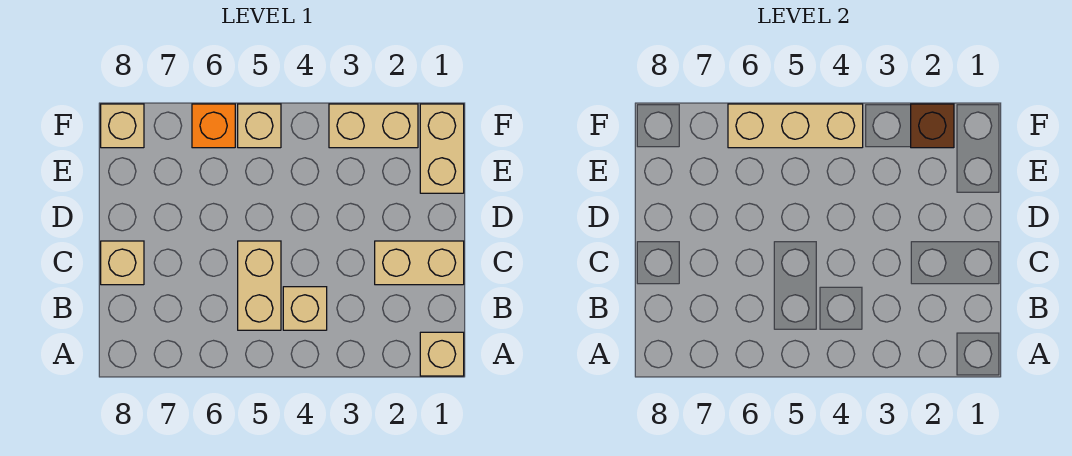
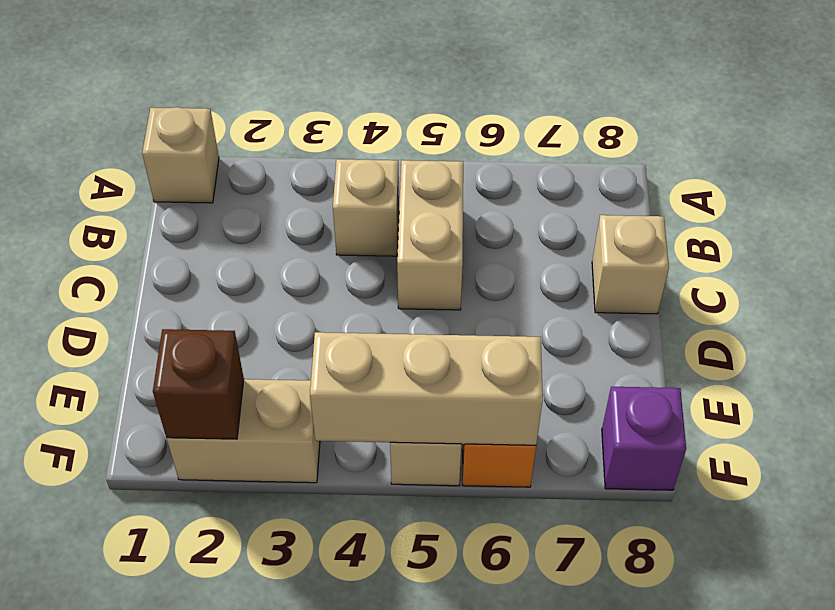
tan 1x2 brick [375,241,464,285] -> none
tan 1x2 brick [420,104,464,193] -> none
tan 1x1 brick [101,104,144,148] -> purple 1x1 brick [602,387,686,490]

